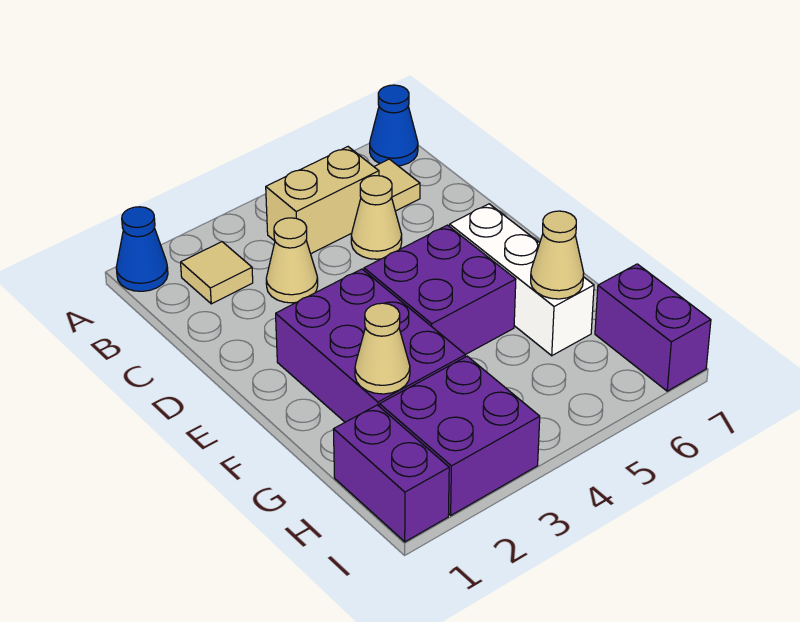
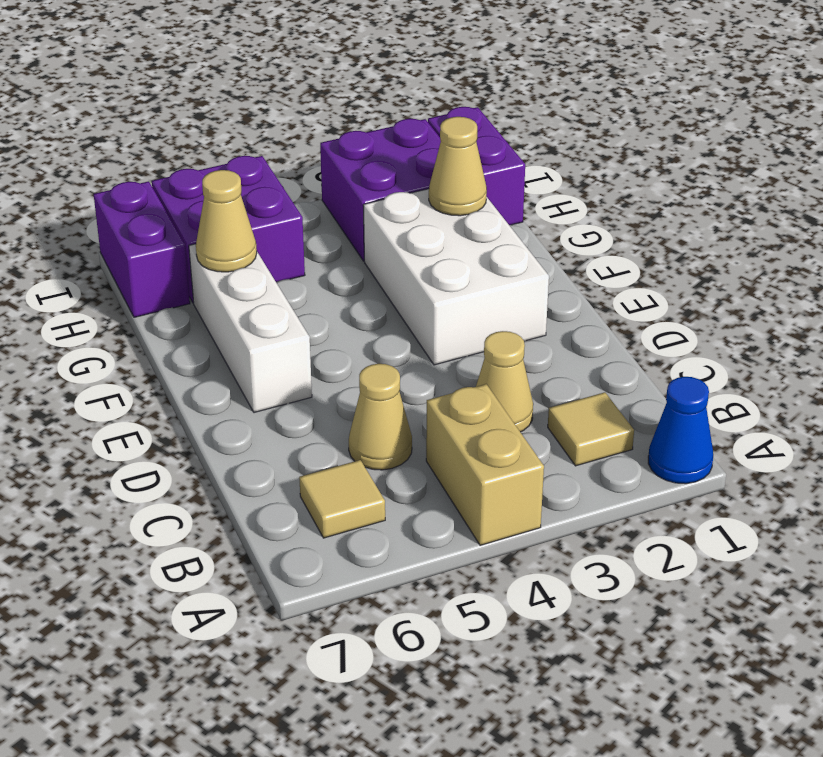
blue 1x1 cone [370,85,418,166] -> none
tan 1x2 brick [266,147,379,254] -> tan 1x2 brick turned to [426,384,544,545]
purple 2x3 brick [276,269,465,422] -> white 2x3 brick [363,189,549,365]
purple 2x2 brick [364,225,516,355] -> purple 2x2 brick moved to [152,156,305,303]

